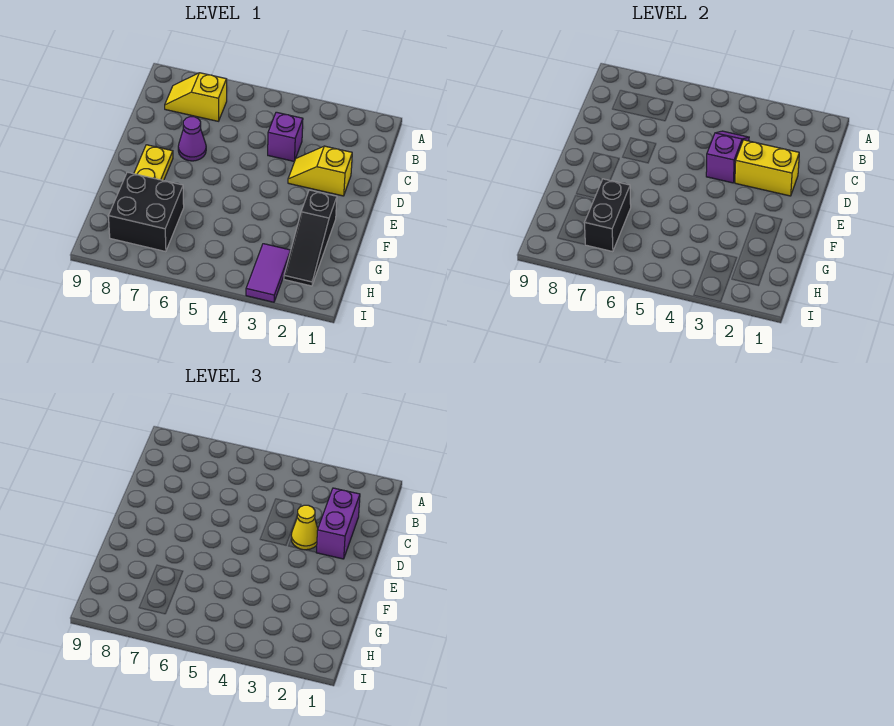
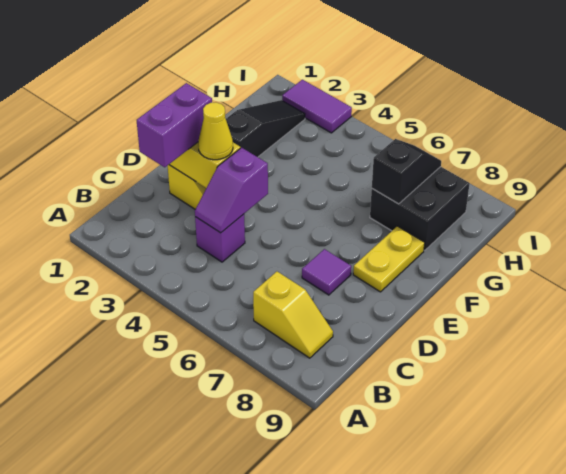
purple 1x1 cone [178,117,206,161] -> purple 1x1 tile [302,249,351,295]
black 1x2 brick [585,179,631,252] -> black 1x2 slope [372,139,441,204]
purple 1x2 tile [246,244,291,302] -> purple 1x2 tile turned to [282,80,352,133]

